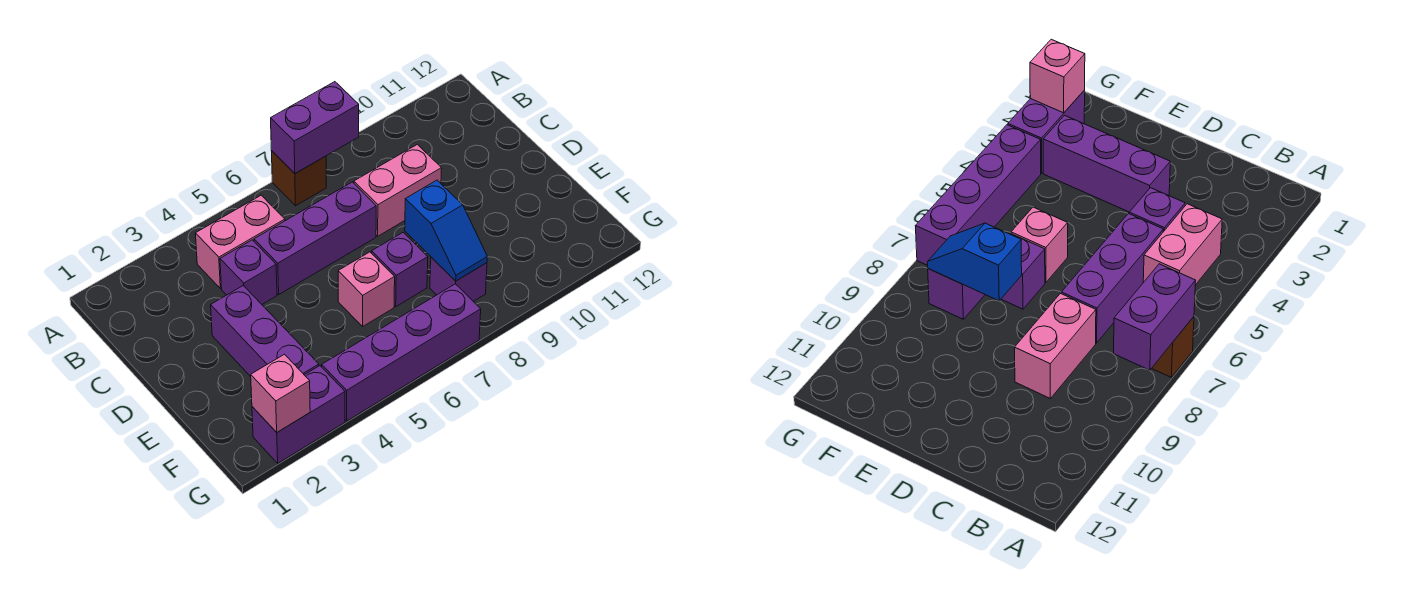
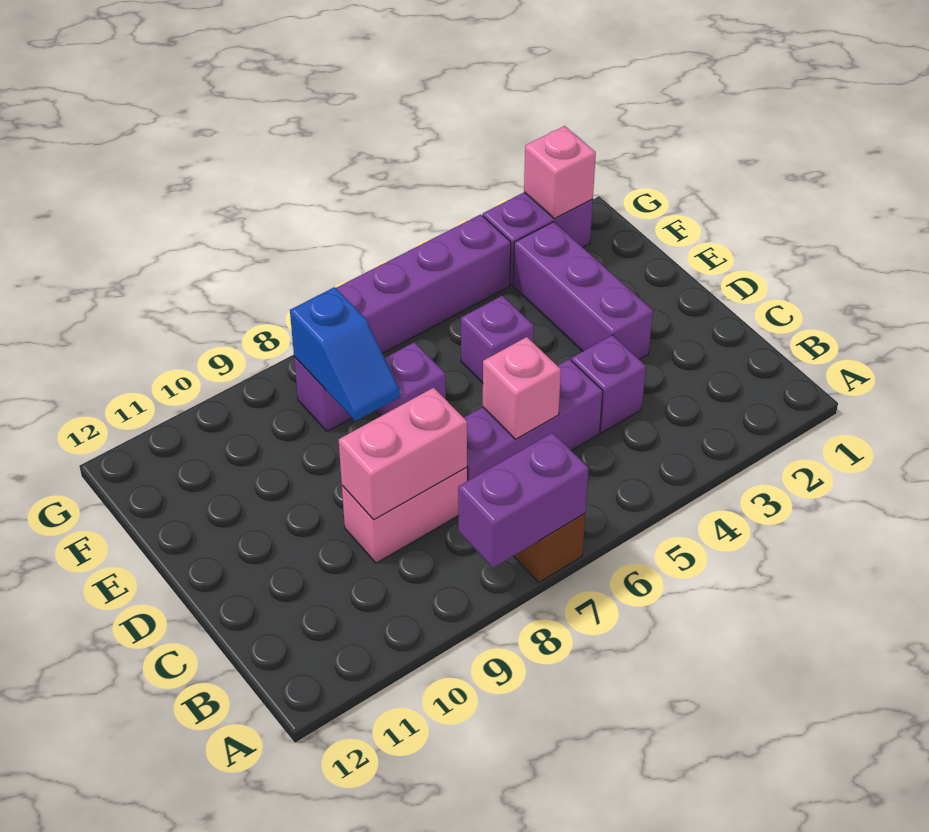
pink 1x2 brick [195,195,285,289] -> pink 1x2 brick moved to [339,388,467,520]
none -> purple 1x1 brick [461,296,534,383]
pink 1x1 brick [338,252,395,326] -> pink 1x1 brick moved to [483,337,561,439]
blue 1x2 slope [405,180,487,281] -> blue 1x2 slope turned to [290,287,400,421]

